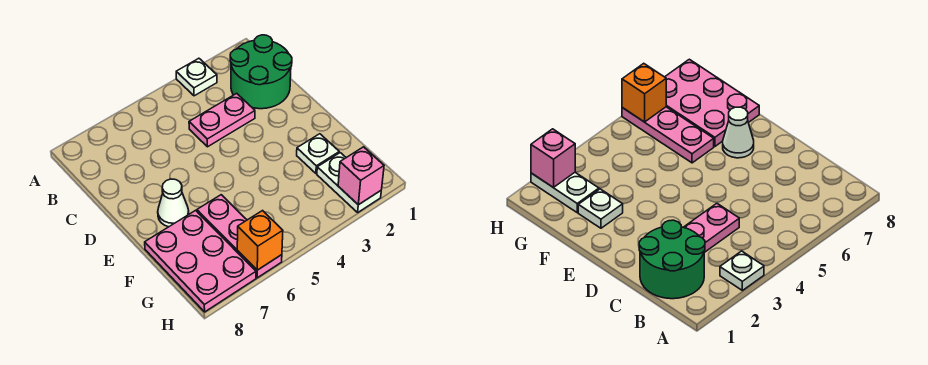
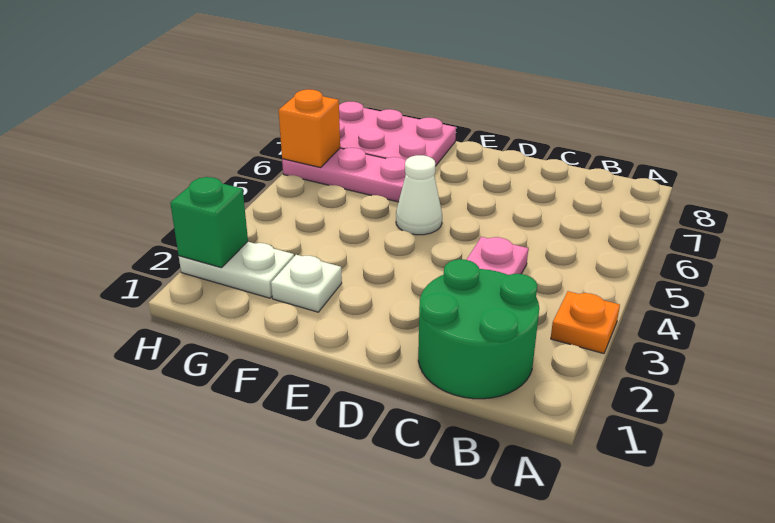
white 1x1 plate [176,58,217,96] -> orange 1x1 plate [551,291,620,354]
white 1x1 cone [158,179,189,227] -> white 1x1 cone moved to [396,155,442,235]
pink 1x1 brick [338,147,384,205] -> green 1x1 brick [170,177,248,268]

